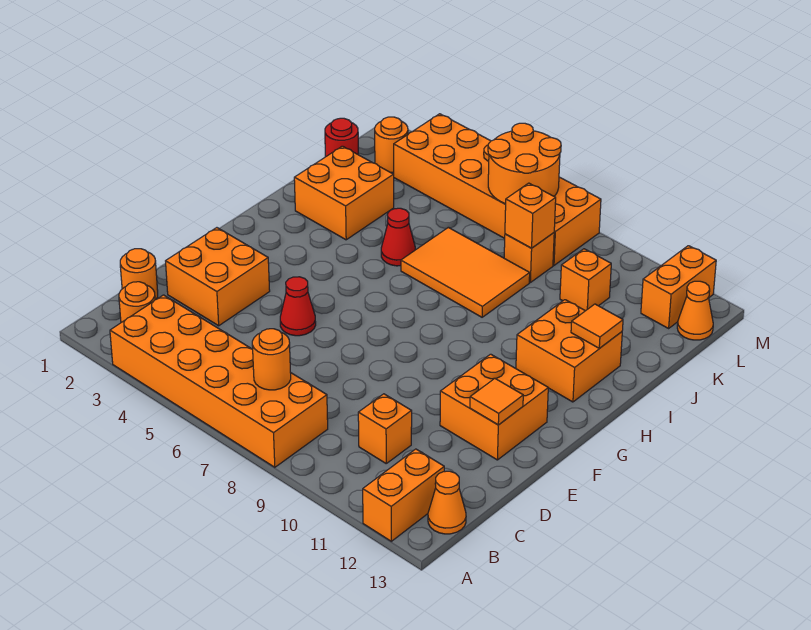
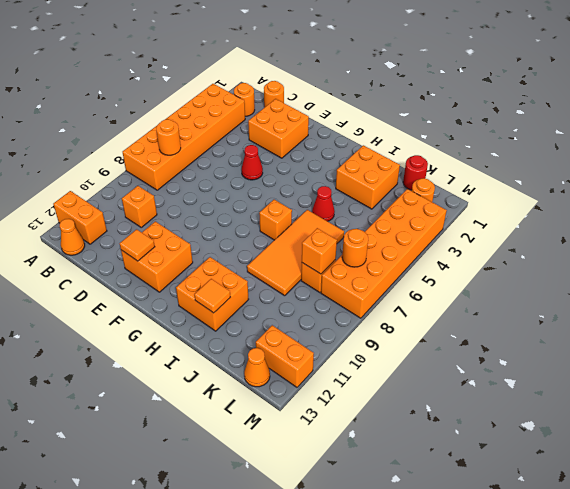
orange 2x3 tile [401,227,530,317] -> orange 2x4 tile [247,210,344,296]
orange 1x1 brick [560,249,611,311] -> orange 1x1 brick moved to [259,200,292,240]
orange 2x2 round brick [488,123,561,204] -> orange 1x1 round brick [342,229,368,267]

